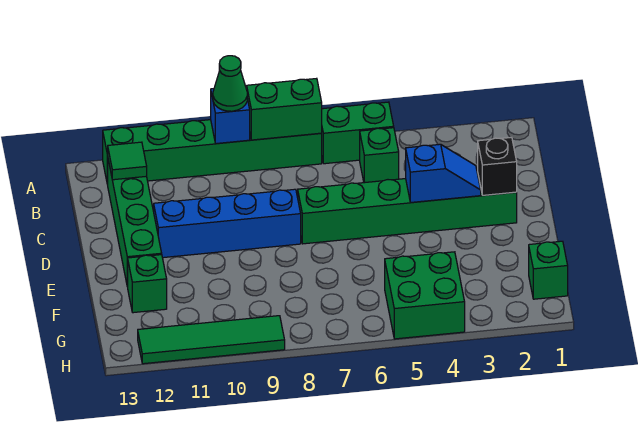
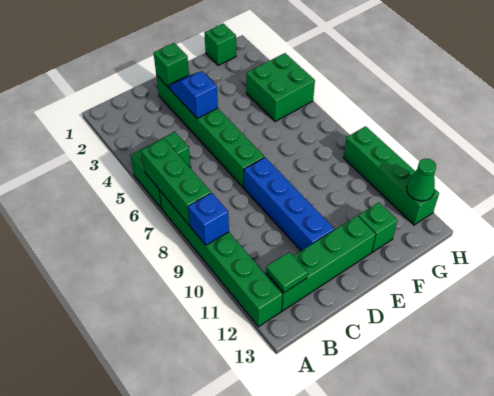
green 1x2 brick [247,78,322,140] -> green 1x3 brick [141,139,211,226]
green 1x1 cone [213,56,247,111] -> green 1x1 cone moved to [407,159,436,201]
black 1x1 brick [478,137,517,195] -> green 1x1 brick [154,43,189,88]
green 1x4 tile [138,316,285,364] -> green 1x4 brick [343,126,439,225]

